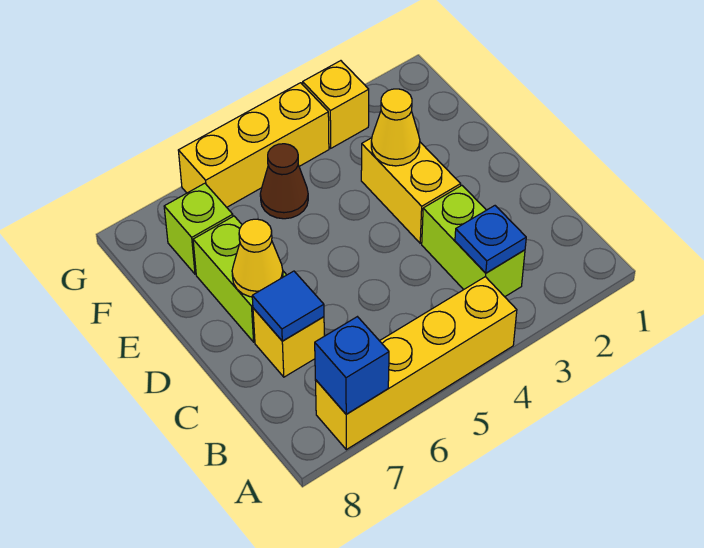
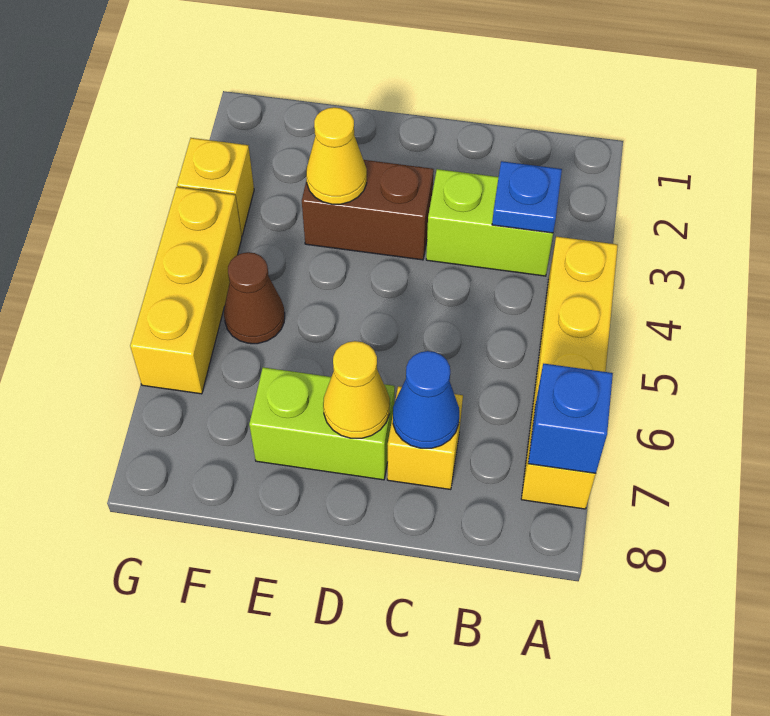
blue 1x1 tile [252,271,324,341] -> blue 1x1 cone [393,351,459,448]
yellow 1x2 brick [361,138,461,243] -> brown 1x2 brick [302,160,434,260]
lime 1x1 brick [164,183,233,274] -> none

